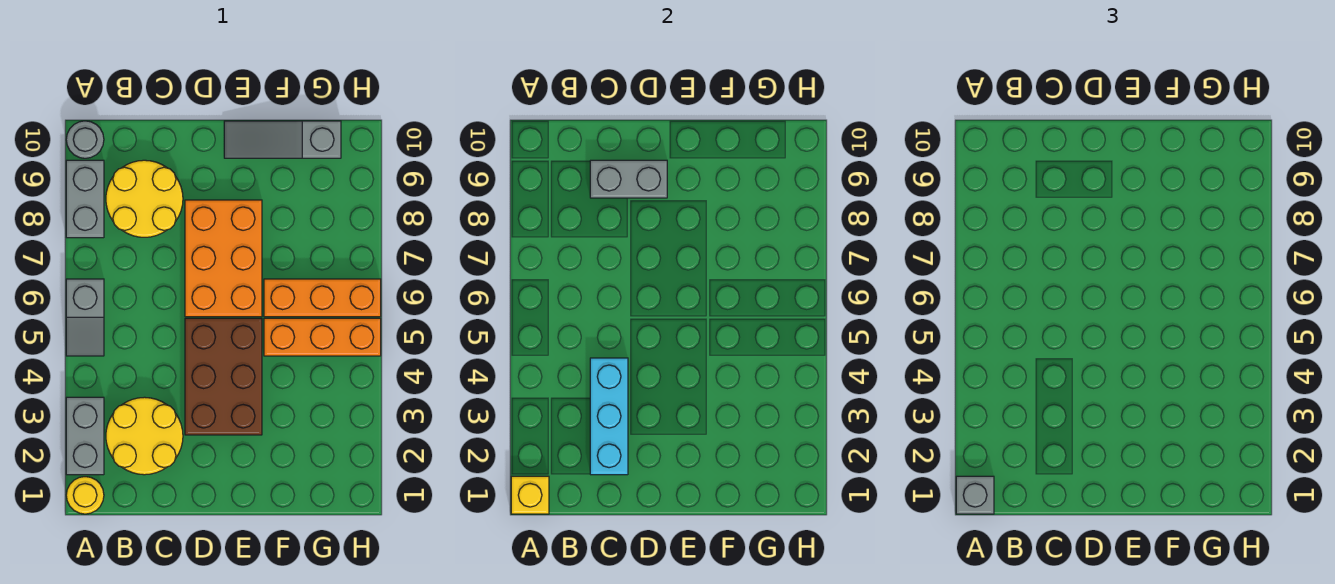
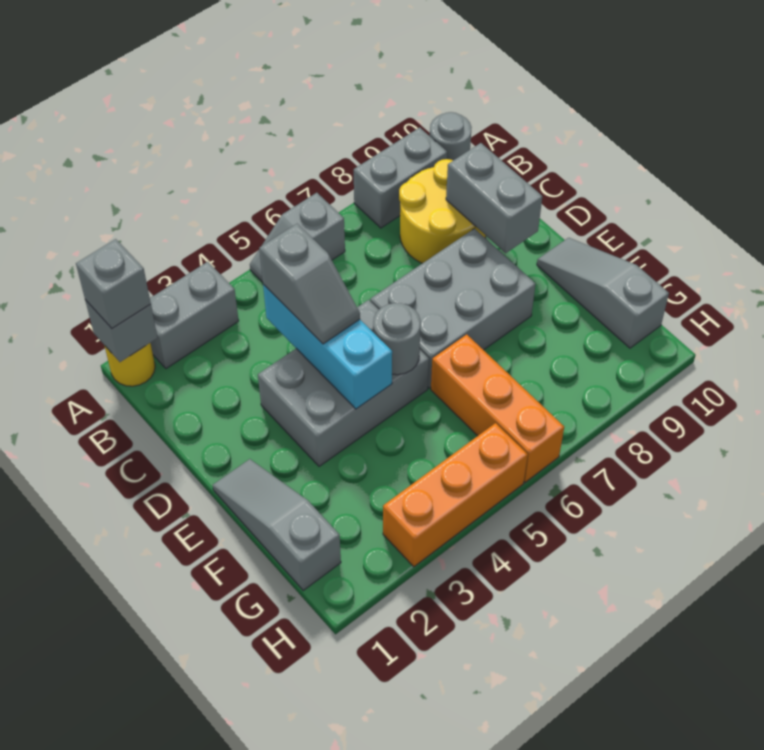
yellow 1x1 brick [511,476,549,514] -> grey 1x1 brick [85,300,158,362]
yellow 2x2 round brick [106,397,183,475] -> none
cyan 1x3 brick [590,358,628,475] -> cyan 1x3 brick turned to [263,284,392,409]
none -> grey 1x2 slope [259,224,360,344]
brown 2x3 brick [185,318,262,435] -> grey 2x3 brick [258,300,429,466]
orange 2x3 brick [185,200,262,317] -> grey 2x3 brick [370,229,535,388]
none -> grey 1x3 slope [213,459,341,590]
none -> grey 1x1 round brick [373,303,421,375]
orange 1x3 brick [264,318,381,356] -> orange 1x3 brick turned to [383,423,528,567]

